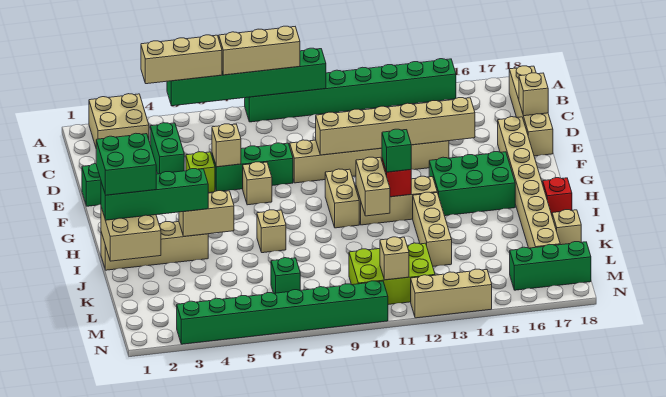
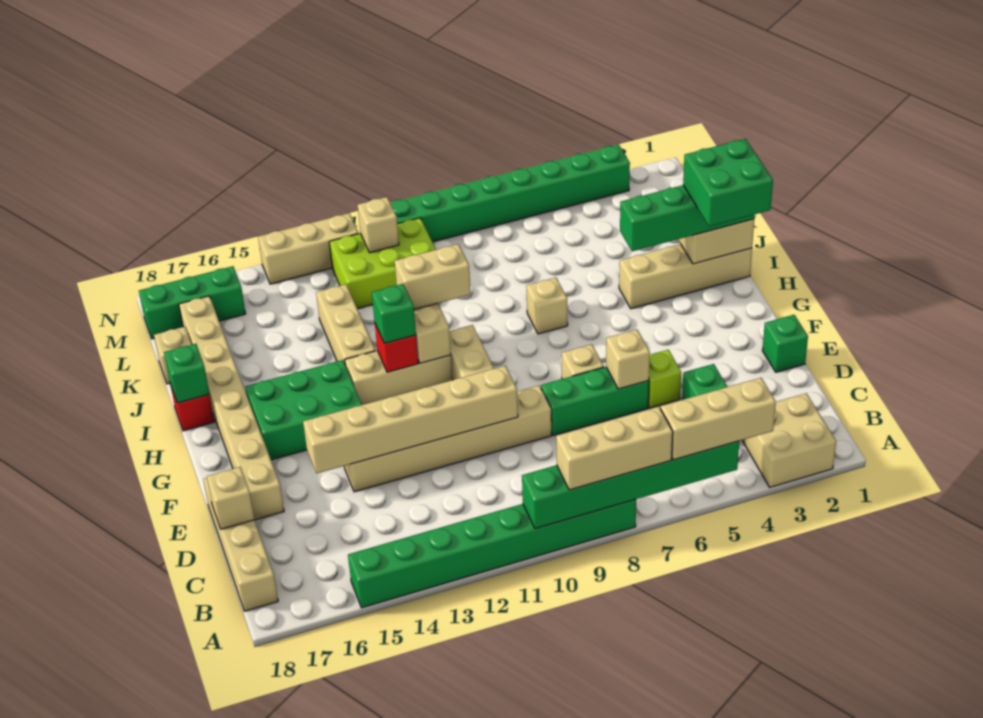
tan 1x2 brick [179,191,234,237] -> tan 1x2 brick moved to [395,244,471,310]
green 1x1 brick [271,258,300,293] -> green 1x1 brick moved to [164,344,209,403]

